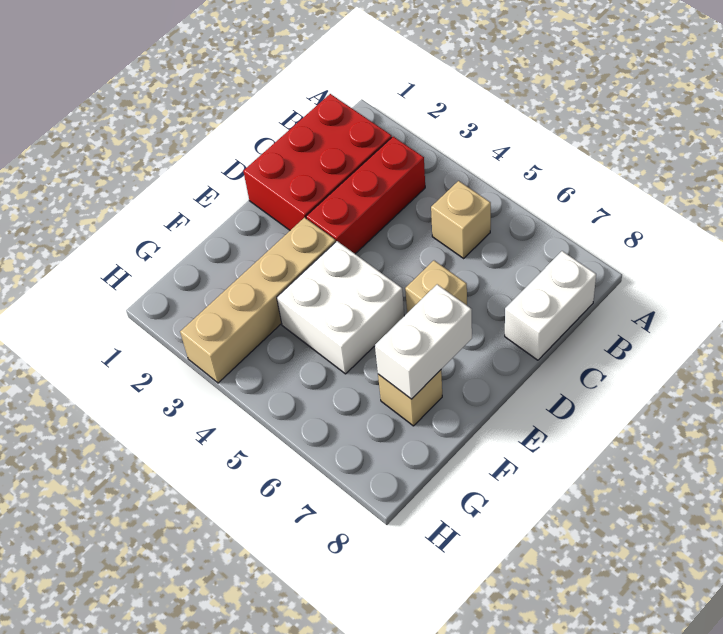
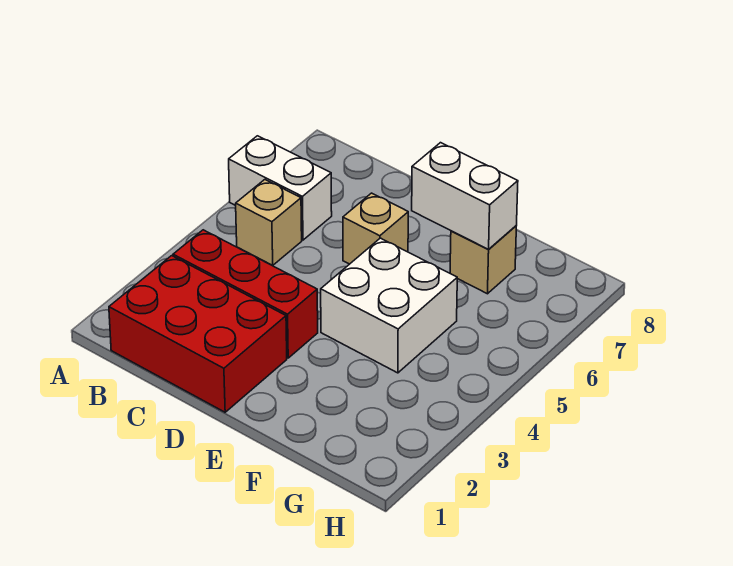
white 1x2 brick [505,251,596,360] -> white 1x2 brick moved to [229,136,332,240]
tan 1x4 brick [180,217,336,383] -> none

